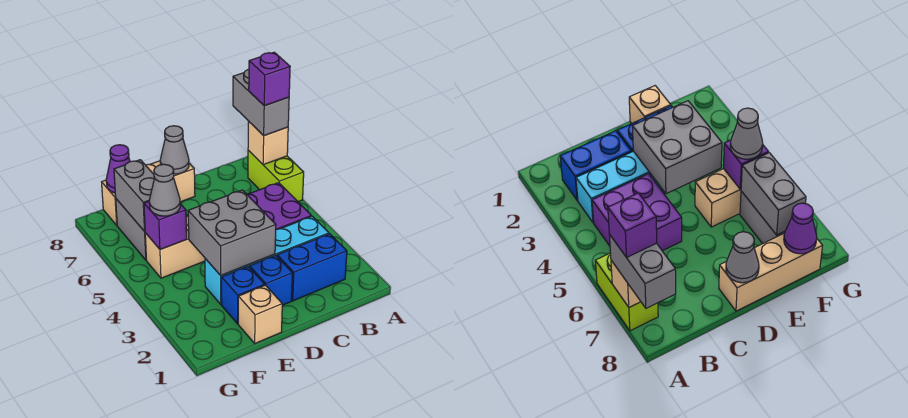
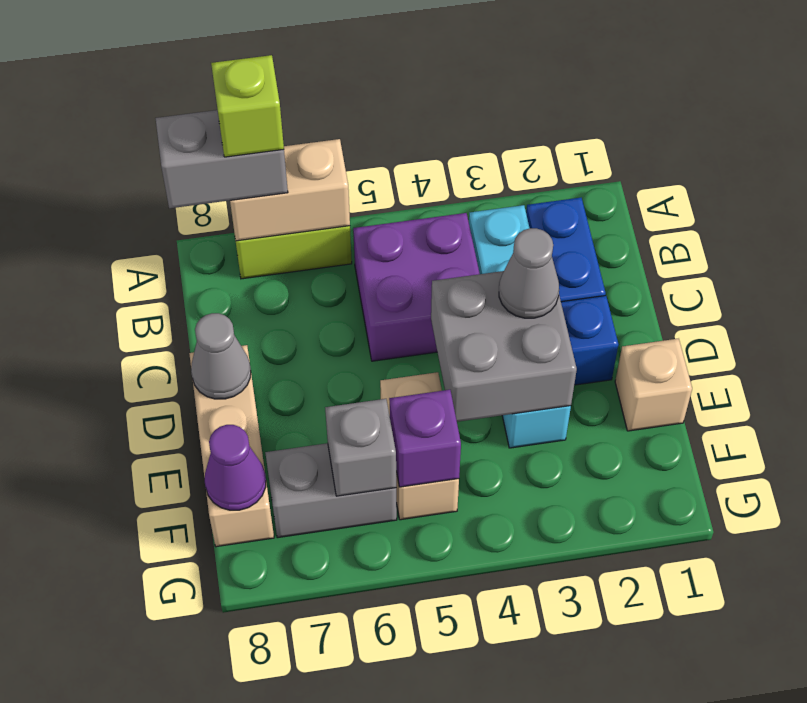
tan 1x1 brick [248,121,288,165] -> tan 1x2 brick [230,139,350,241]
purple 1x1 brick [249,52,290,106] -> lime 1x1 brick [211,55,284,157]
blue 1x1 brick [221,266,265,324] -> none
grey 1x1 cone [149,164,180,216] -> grey 1x1 cone moved to [499,228,559,318]
grey 1x2 brick [114,160,155,232] -> grey 1x1 brick [325,399,396,496]

